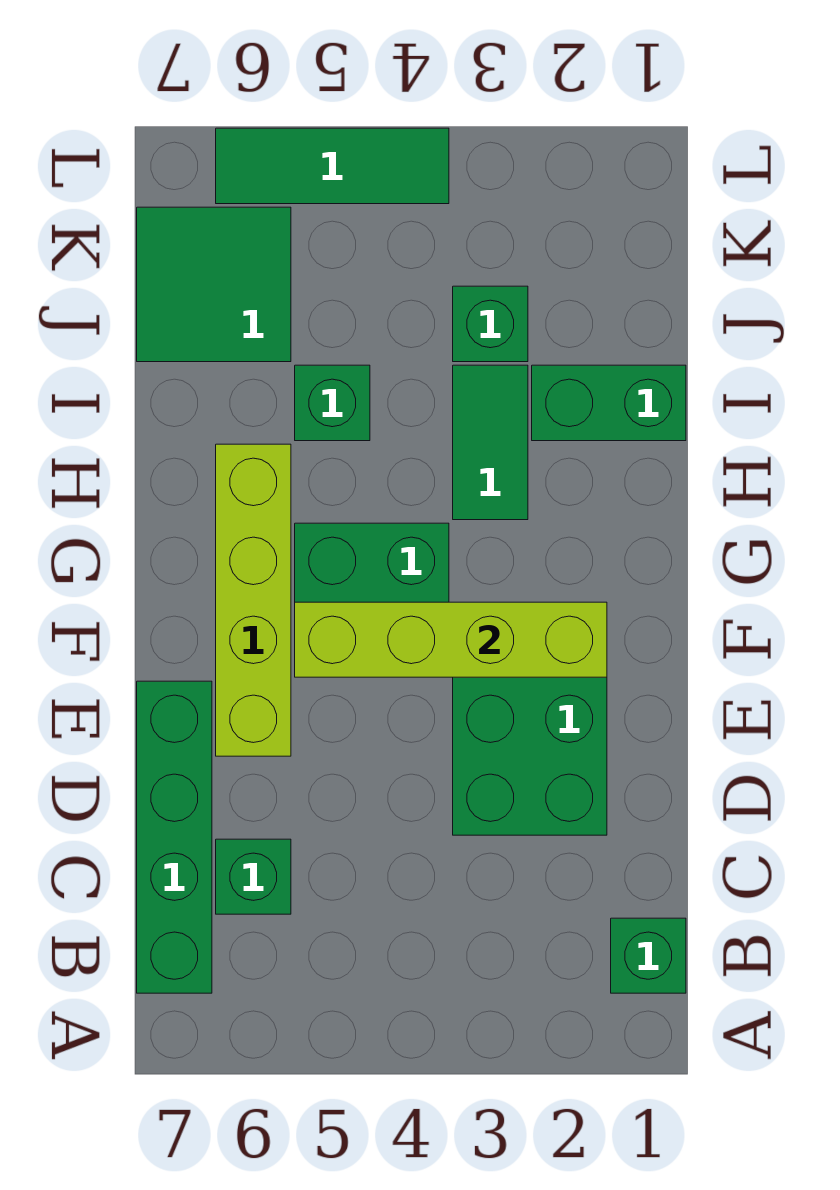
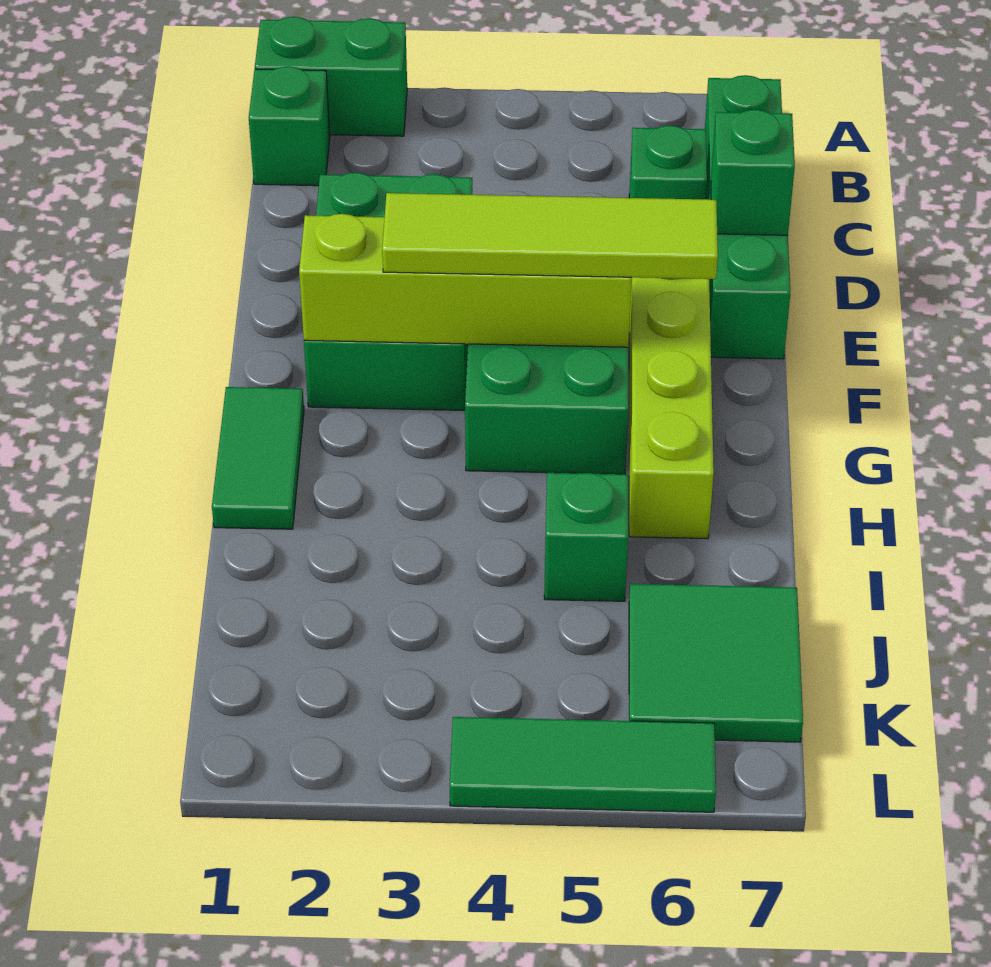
none -> lime 1x4 tile [382,193,718,279]
green 1x2 tile [453,365,528,520] -> green 1x2 tile moved to [212,387,304,529]
green 1x2 brick [532,365,686,441] -> green 1x2 brick moved to [255,17,407,136]
green 1x1 brick [453,286,528,362] -> green 1x1 brick moved to [711,110,795,235]

